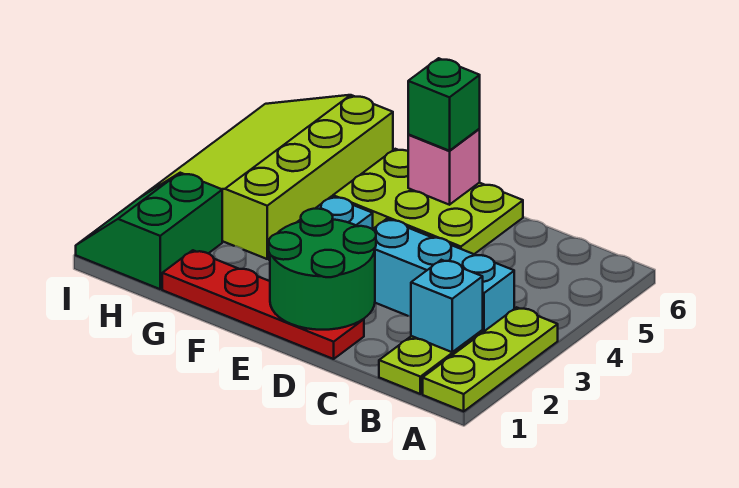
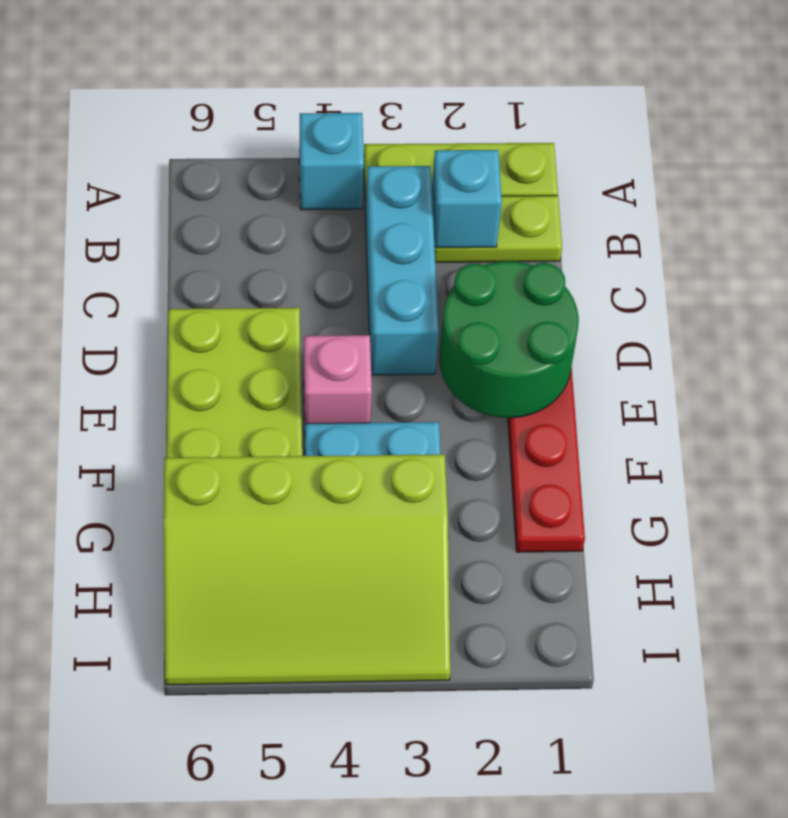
none -> cyan 1x1 brick [299,113,364,210]
pink 1x1 brick [408,129,480,205] -> pink 1x1 brick moved to [304,335,372,424]
green 1x1 brick [408,58,480,151] -> none
green 2x2 slope [76,173,222,289] -> none

